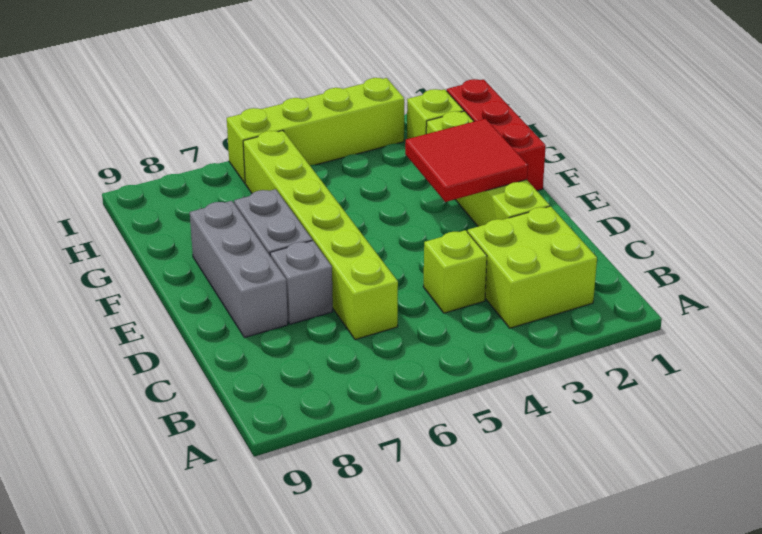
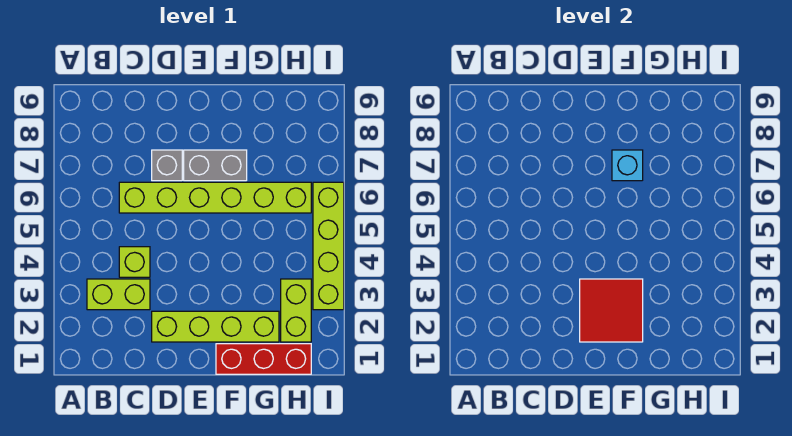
lime 2x2 brick [468,206,597,328] -> lime 1x2 brick [87,279,150,310]
grey 1x3 brick [190,201,288,338] -> none
none -> cyan 1x1 brick [612,150,643,181]
lime 1x1 brick [407,89,464,139] -> lime 1x2 brick [281,279,311,342]

